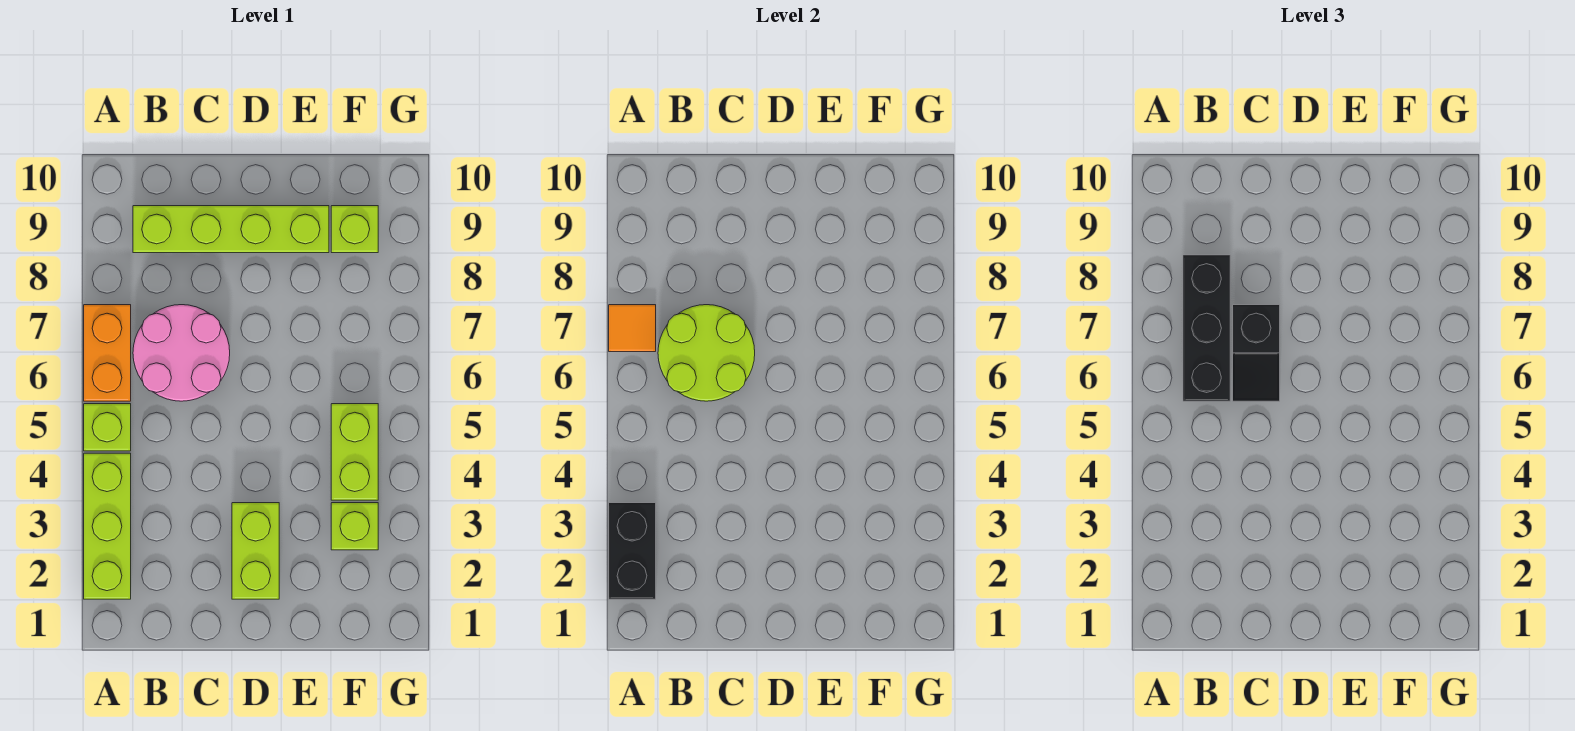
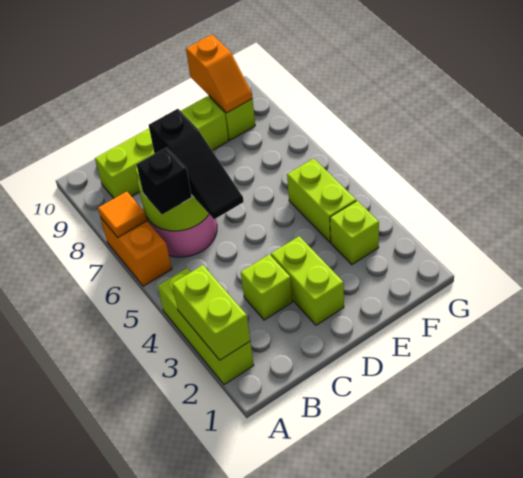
black 1x2 brick [609,503,656,599] -> lime 1x2 brick [172,265,250,360]
lime 1x1 brick [84,404,131,451] -> lime 1x1 brick moved to [241,254,292,320]
black 1x3 brick [1183,255,1230,401] -> black 1x1 brick [137,147,192,215]
black 1x2 slope [1233,305,1280,401] -> black 1x3 slope [149,109,244,219]
none -> orange 1x2 slope [186,34,252,113]

